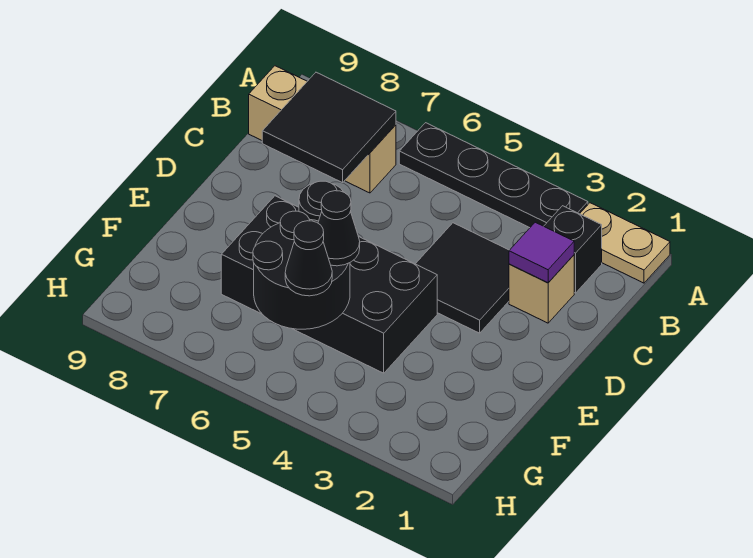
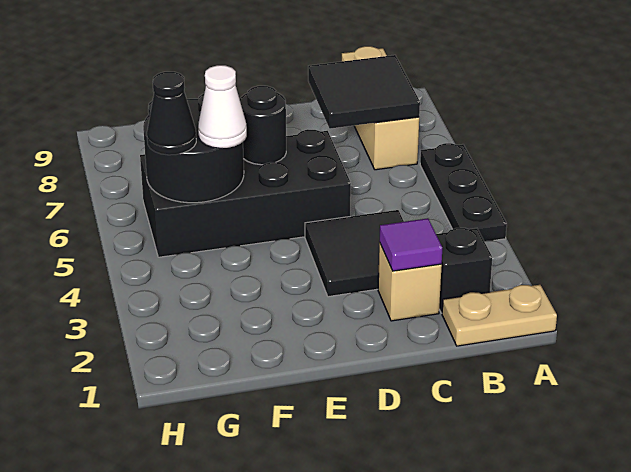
tan 1x2 plate [580,203,670,283] -> tan 1x2 plate turned to [442,285,557,346]
black 1x4 plate [399,123,588,228] -> black 1x3 plate [420,143,507,241]
black 2x4 brick [221,196,437,373] -> black 2x4 brick turned to [140,129,351,257]
black 1x1 cone [318,191,360,266] -> white 1x1 cone [198,65,247,148]

